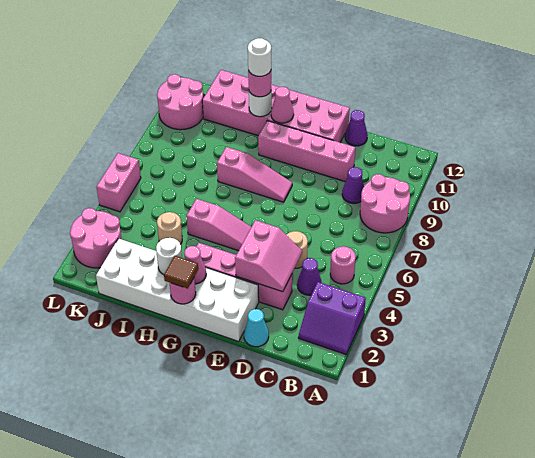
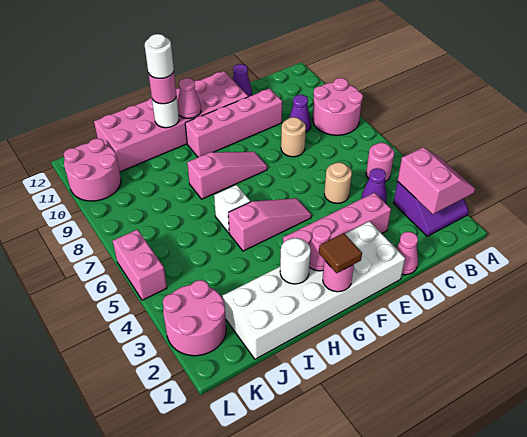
cyan 1x1 cone [244,309,269,347] -> pink 1x1 cone [396,232,418,275]
pink 2x2 slope [235,220,302,292] -> pink 2x2 slope moved to [398,148,475,214]
none -> white 1x1 brick [214,185,250,233]
tan 1x1 round brick [157,212,182,244] -> tan 1x1 round brick moved to [281,117,306,157]

